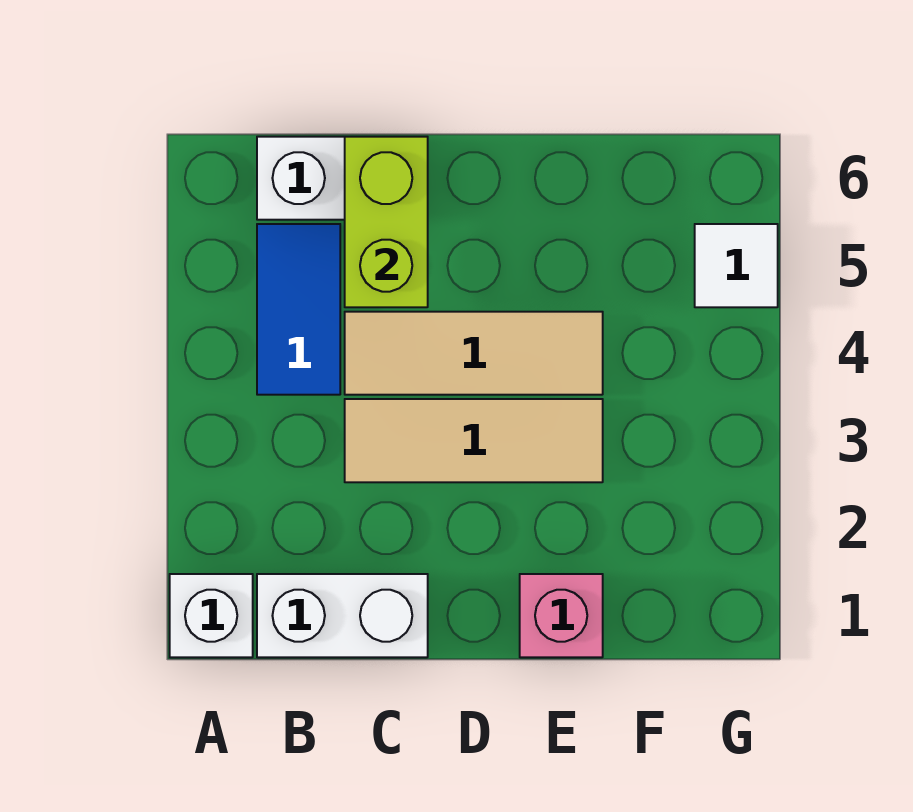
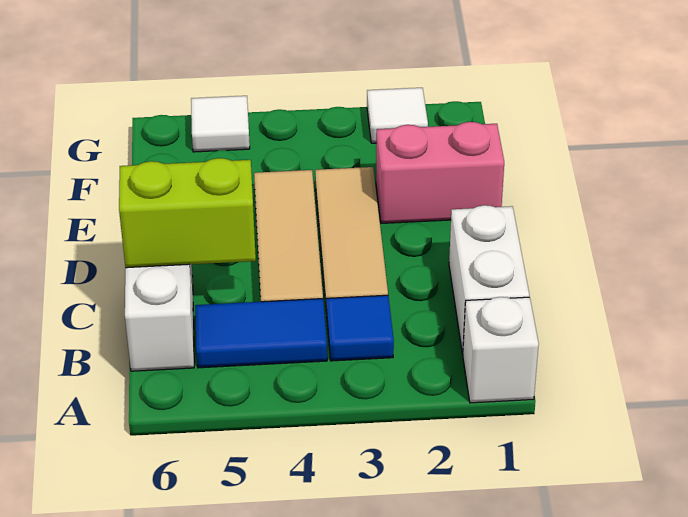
none -> blue 1x1 tile [326,295,394,361]
pink 1x1 brick [520,574,603,657] -> pink 1x2 brick [376,122,504,223]
none -> white 1x1 tile [367,88,428,143]

